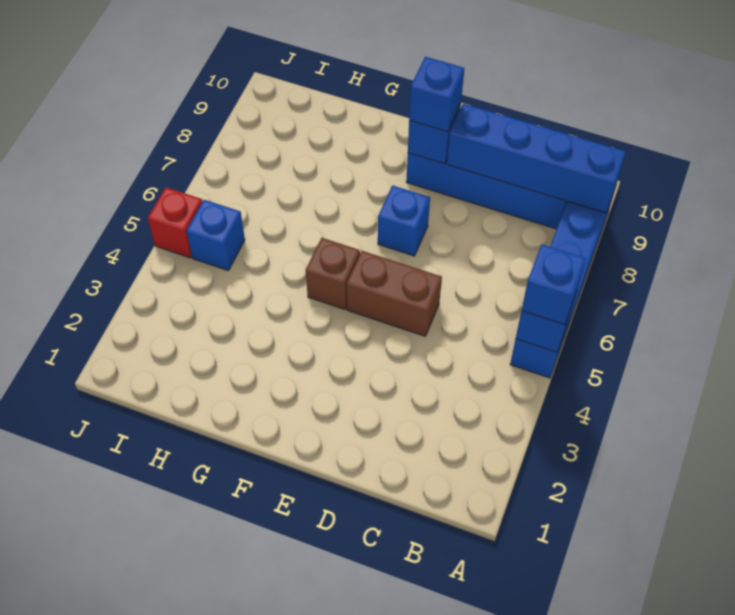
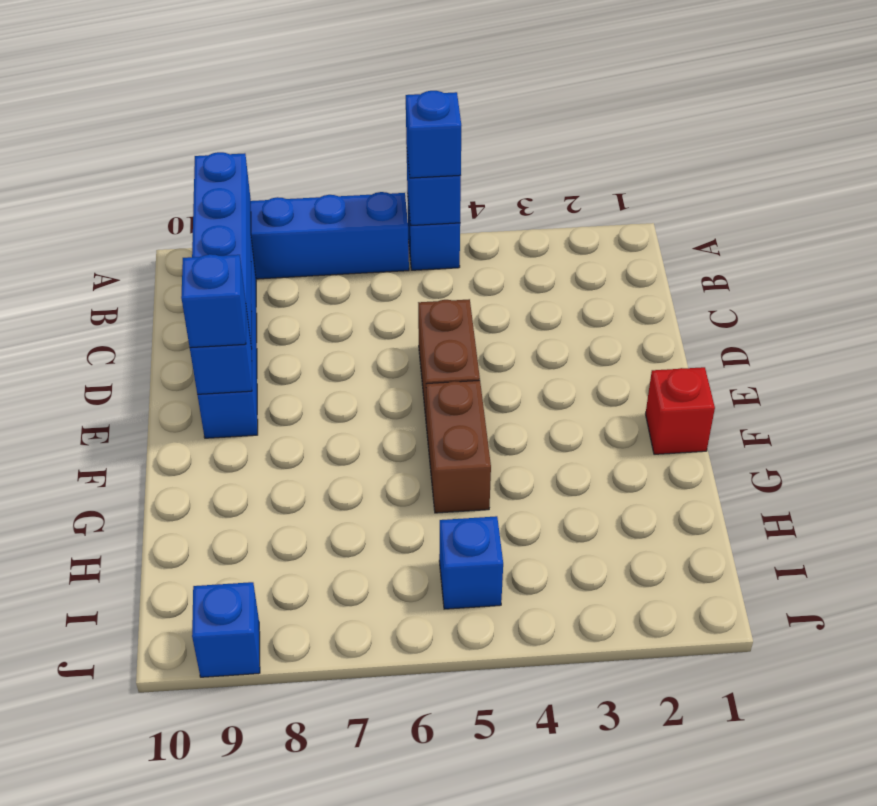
blue 1x1 brick [378,186,430,256] -> blue 1x1 brick moved to [192,582,260,677]
brown 1x1 brick [306,238,360,309] -> brown 1x2 brick [426,380,491,513]
red 1x1 brick [148,187,202,258] -> red 1x1 brick moved to [646,367,715,454]

